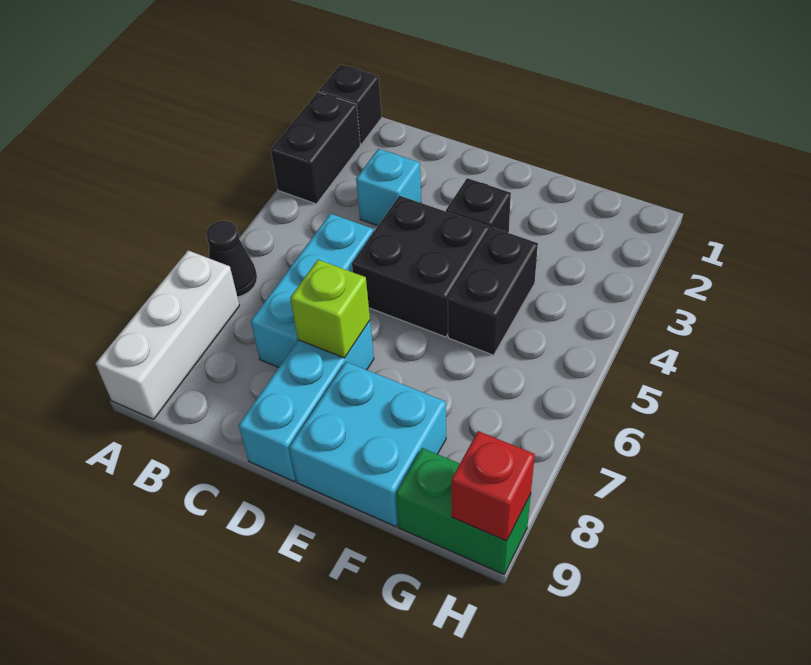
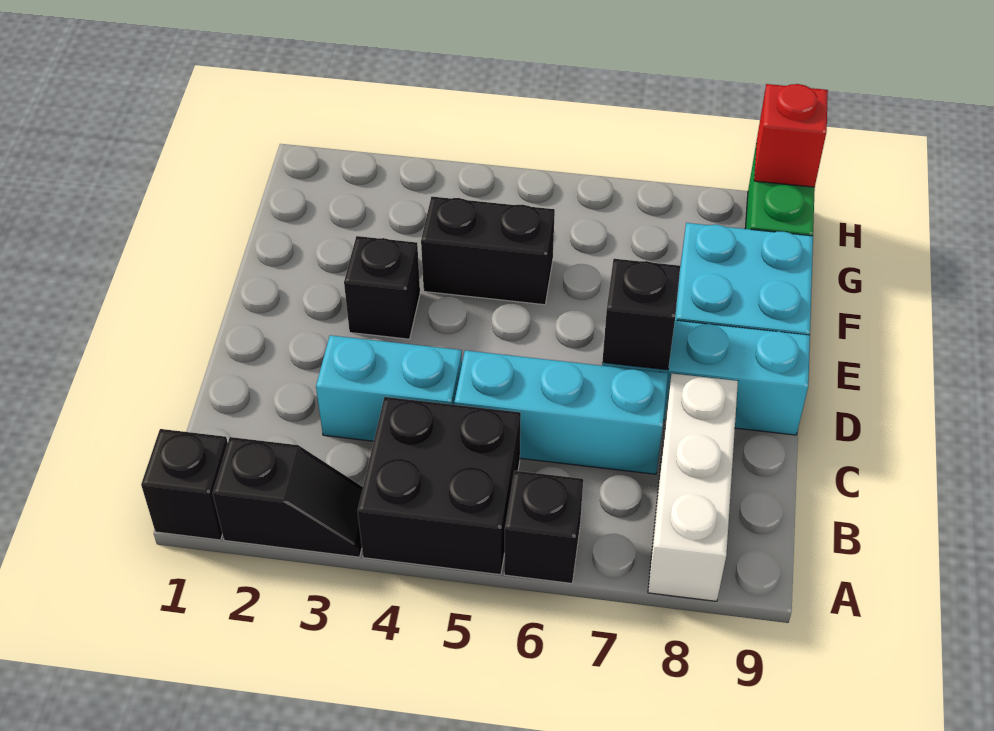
black 1x2 brick [271,92,360,204] -> black 1x2 slope [213,437,363,557]
black 1x1 cone [206,221,257,297] -> black 1x1 brick [504,471,583,583]
white 1x3 brick [96,250,240,419] -> white 1x3 brick turned to [648,374,738,601]
cyan 1x1 brick [356,149,421,226] -> cyan 1x2 brick [316,335,462,441]
black 2x2 brick [352,196,490,337] -> black 2x2 brick moved to [358,397,521,575]
lime 1x1 brick [290,260,370,358] -> black 1x1 brick [602,259,680,370]

